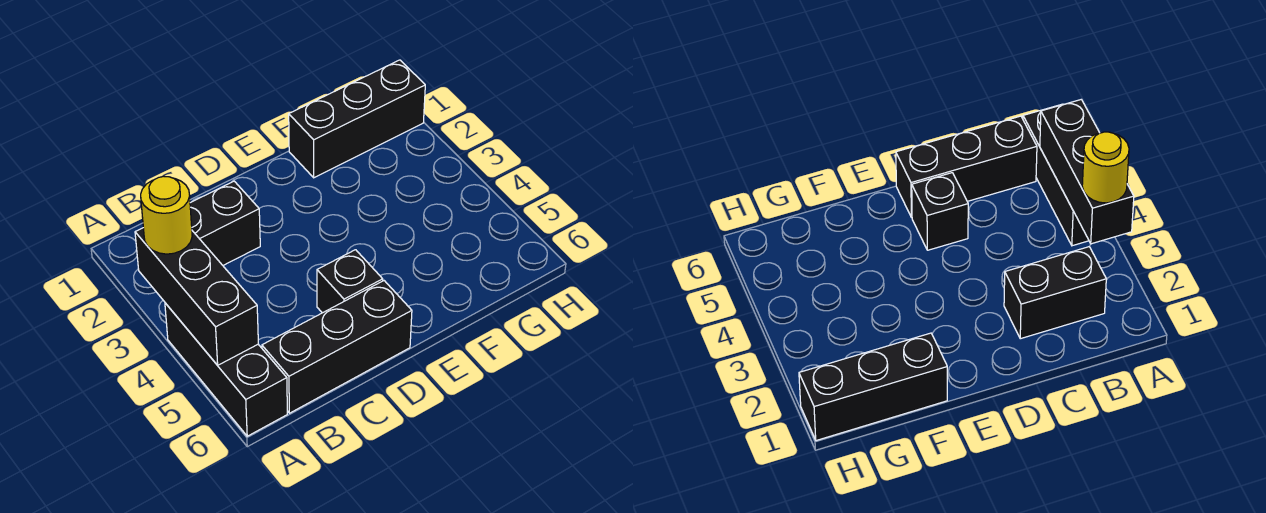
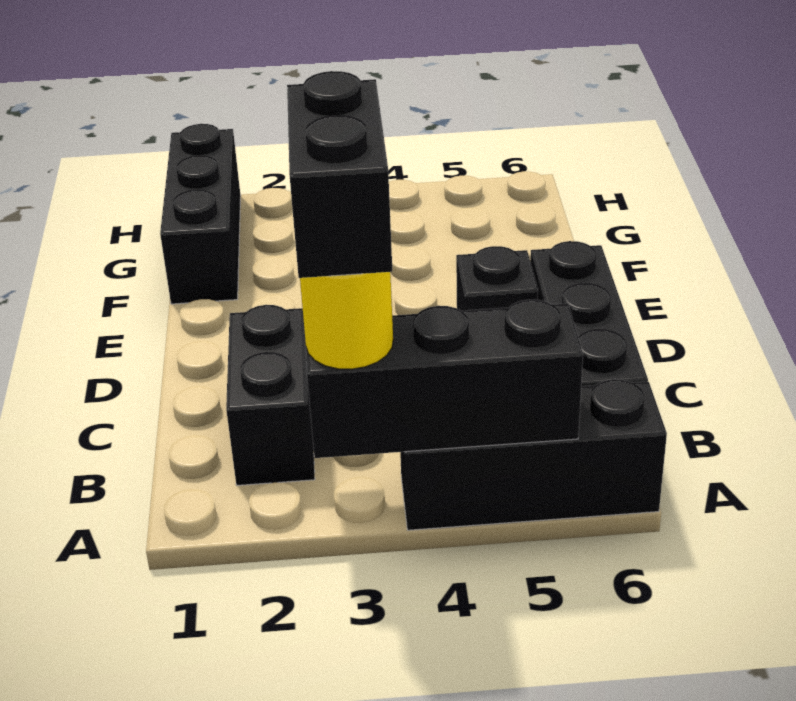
none -> black 1x2 brick [287,71,392,278]

